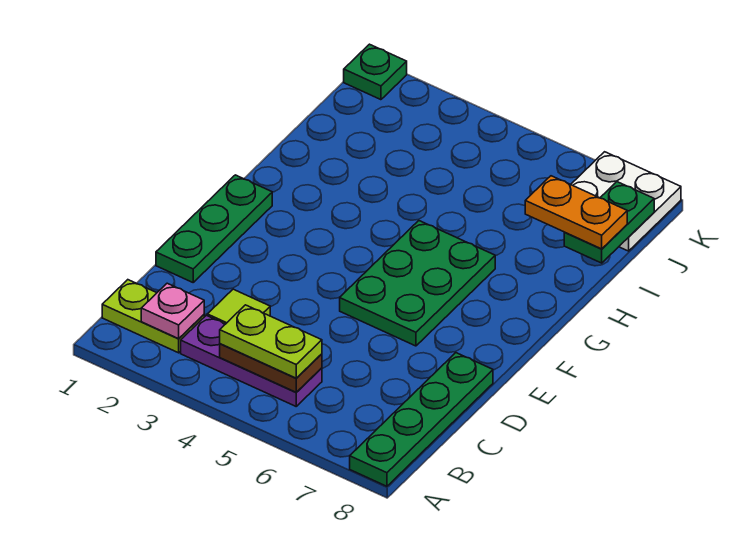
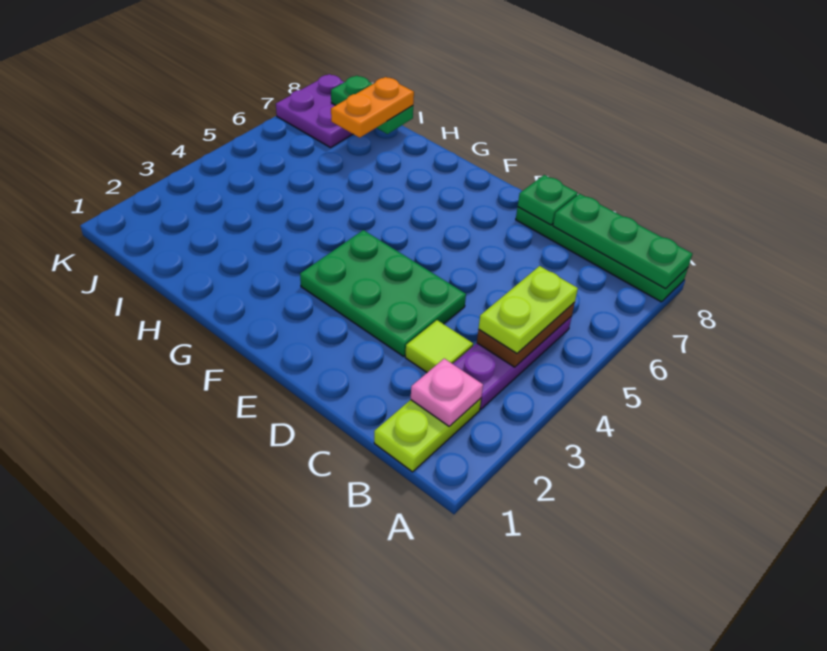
green 1x3 plate [156,175,272,282] -> green 1x3 plate moved to [553,194,692,289]
green 2x3 plate [340,221,495,346] -> green 2x3 plate moved to [300,230,466,356]
white 2x2 plate [571,152,681,251] -> purple 2x2 plate [276,74,353,148]
green 1x1 plate [344,44,407,100] -> green 1x1 plate moved to [518,175,578,225]

